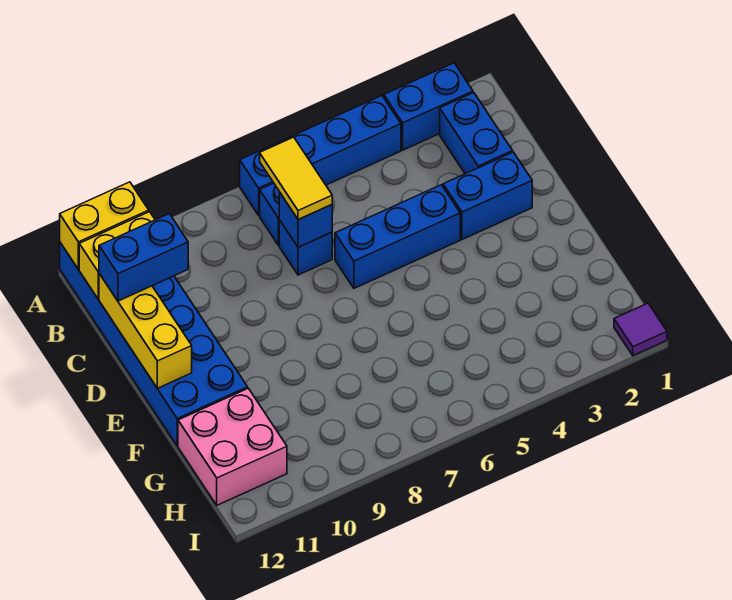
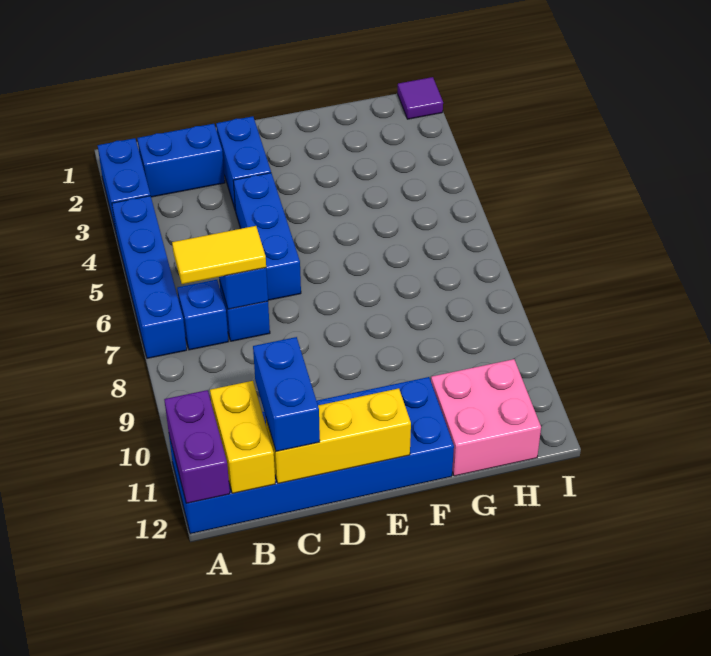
yellow 1x2 brick [60,182,149,269] -> purple 1x2 brick [164,390,230,503]

